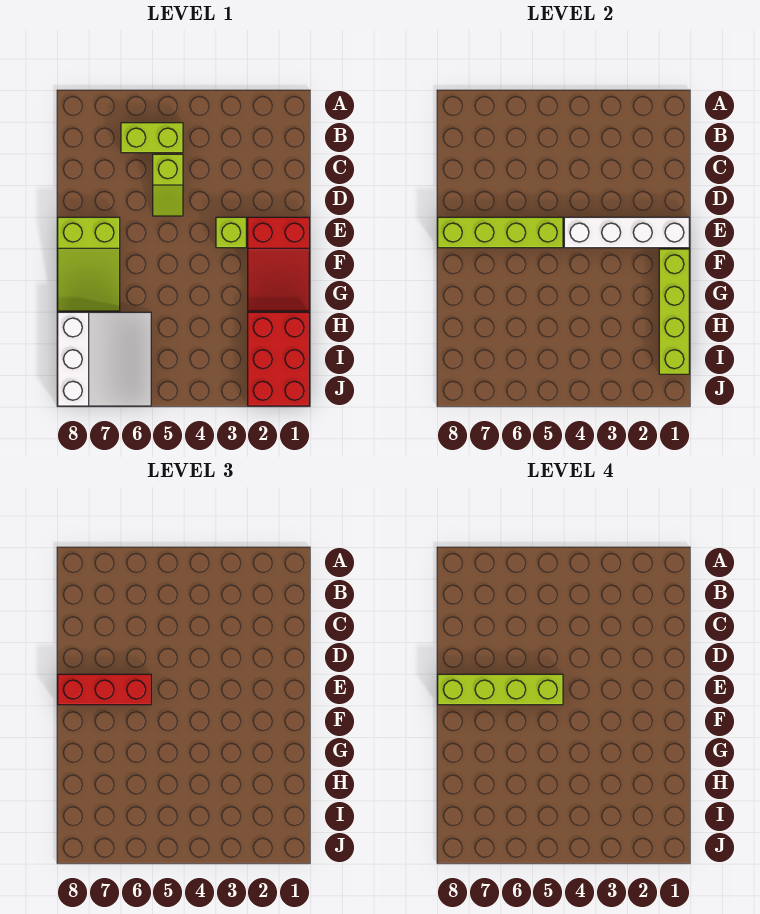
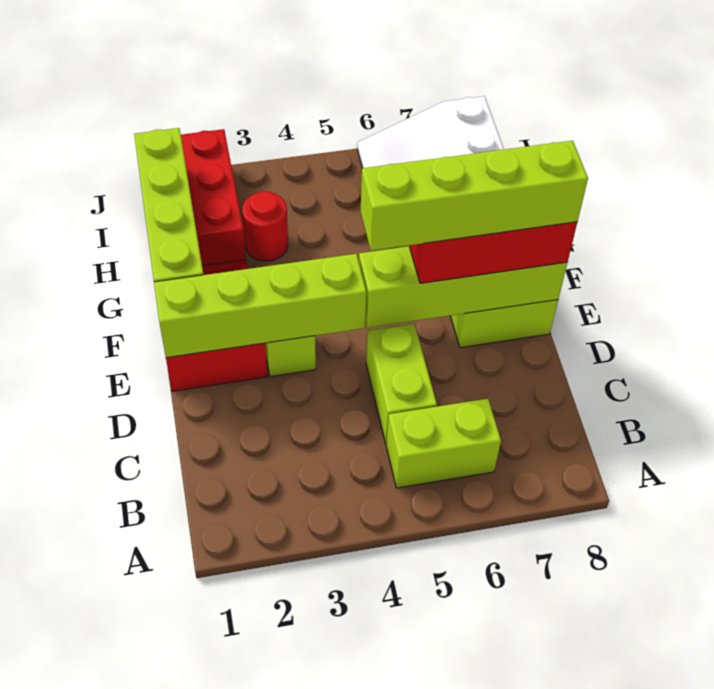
lime 1x2 slope [153,154,183,216] -> lime 1x2 brick [366,323,437,443]
white 1x4 brick [564,217,689,248] -> lime 1x4 brick [154,254,366,358]
none -> red 1x1 round brick [242,191,288,261]

